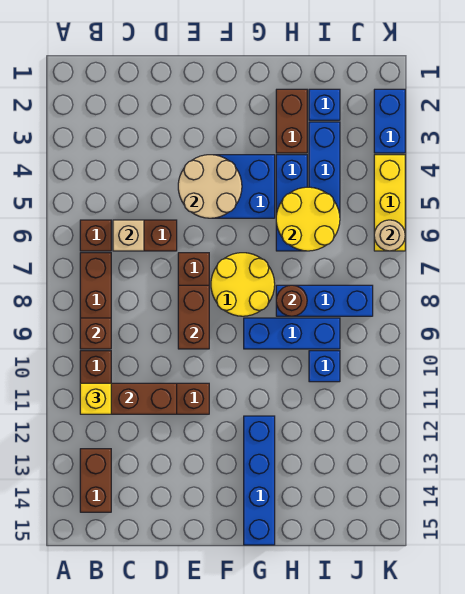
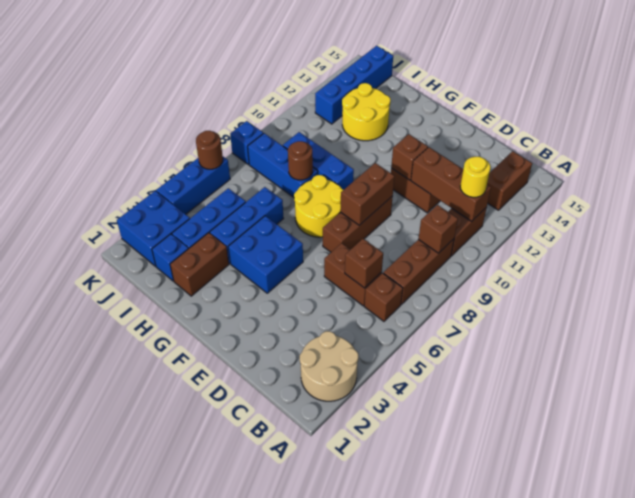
yellow 1x1 brick [80,383,111,414] -> yellow 1x1 round brick [460,157,491,197]
tan 1x1 brick [113,220,144,251] -> brown 1x1 brick [345,239,383,288]
tan 2x2 round brick [178,155,242,218] -> tan 2x2 round brick moved to [300,331,358,401]
none -> brown 1x1 brick [391,134,428,180]
blue 1x4 brick [244,416,275,545] -> blue 1x4 brick moved to [315,46,393,124]
yellow 2x2 round brick [276,187,340,251] -> yellow 2x2 round brick moved to [342,83,391,141]
blue 1x1 brick [309,351,340,382] -> blue 1x1 brick moved to [230,121,263,165]
blue 1x2 brick [374,89,405,153] -> blue 2x2 brick [117,191,190,266]
yellow 1x3 brick [374,155,405,251] -> blue 1x3 brick [156,157,230,214]
tan 1x1 round brick [374,220,405,251] -> brown 1x1 round brick [196,131,223,169]

